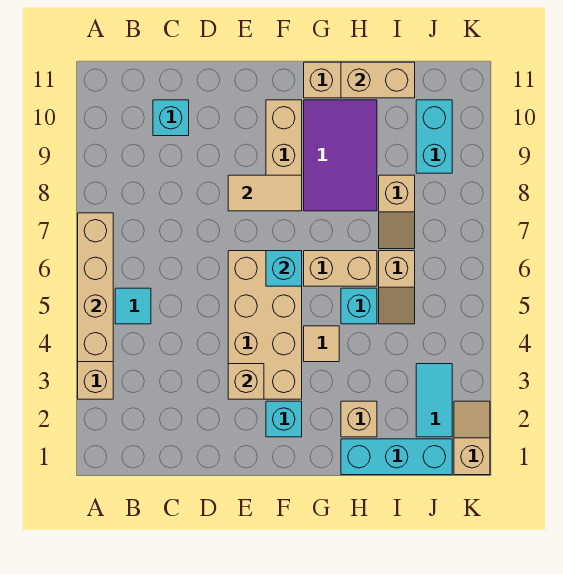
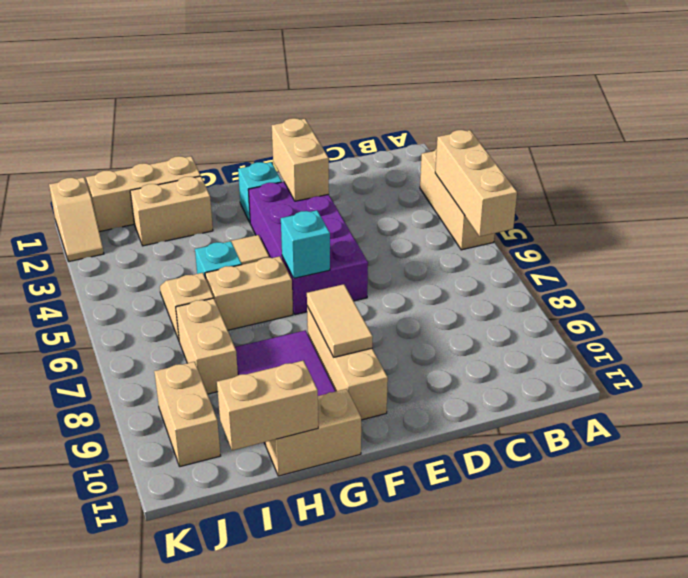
tan 1x4 brick [78,213,113,362] -> tan 1x3 brick [435,130,517,237]
cyan 1x1 tile [115,288,151,324] -> none
cyan 1x1 brick [153,100,189,136] -> none
tan 2x4 brick [228,251,302,399] -> purple 2x4 brick [248,182,368,315]
tan 1x1 brick [228,364,264,399] -> tan 1x2 brick [272,118,329,201]
tan 1x2 tile [228,175,302,211] -> tan 1x2 tile turned to [307,284,373,357]
cyan 1x3 brick [341,439,452,475] -> tan 1x3 brick [86,156,200,232]
tan 1x1 brick [341,401,377,437] -> tan 1x2 brick [130,176,213,246]
tan 1x2 slope [379,175,415,249] -> tan 1x2 brick [176,298,238,394]
cyan 1x2 tile [416,364,452,437] -> none
cyan 1x2 brick [416,100,452,173] -> tan 1x2 brick [154,362,221,467]

